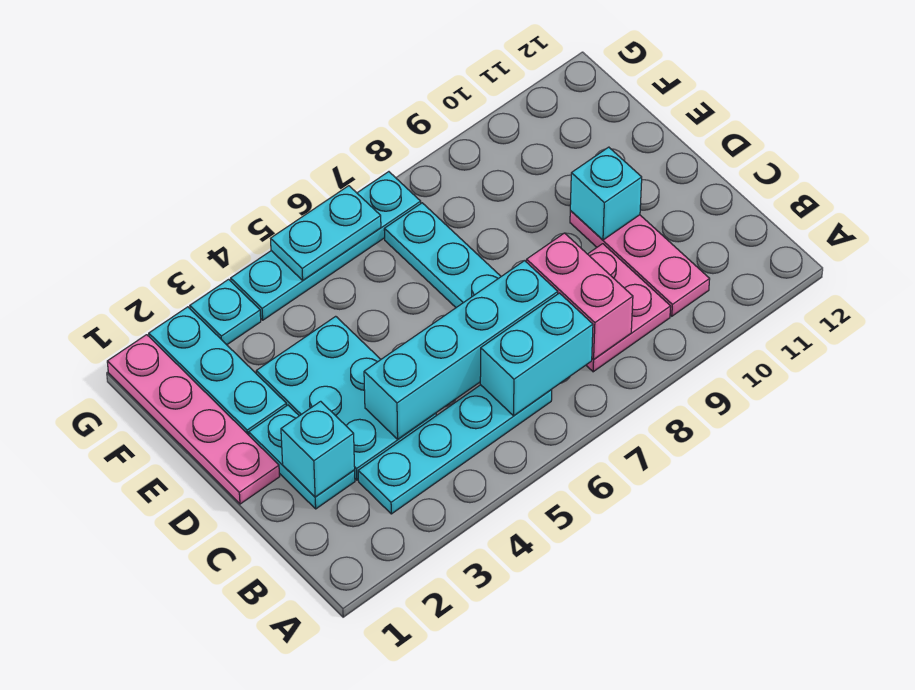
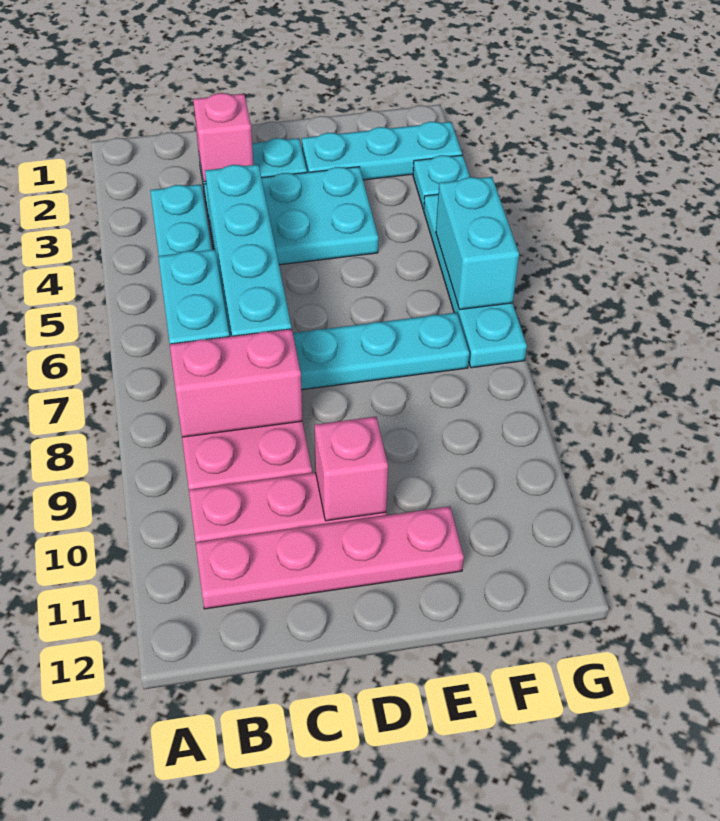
cyan 1x1 brick [281,401,355,497] -> pink 1x1 brick [193,93,253,182]
pink 1x4 plate [107,335,280,504] -> pink 1x4 plate moved to [196,506,464,609]
cyan 1x1 brick [570,147,642,240] -> pink 1x1 brick [314,417,388,521]
cyan 1x2 plate [271,186,381,280] -> cyan 1x2 brick [436,177,519,310]

